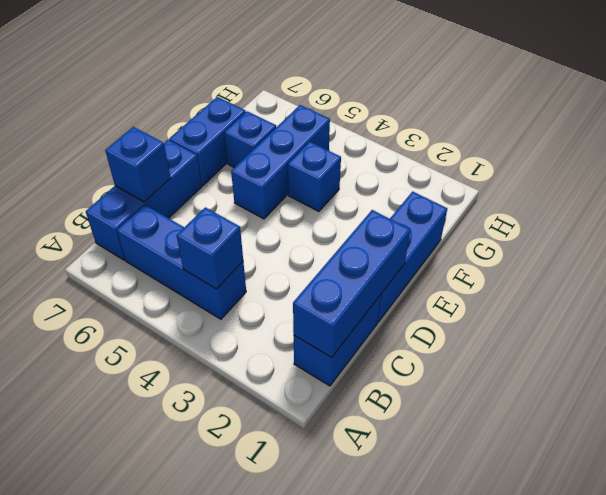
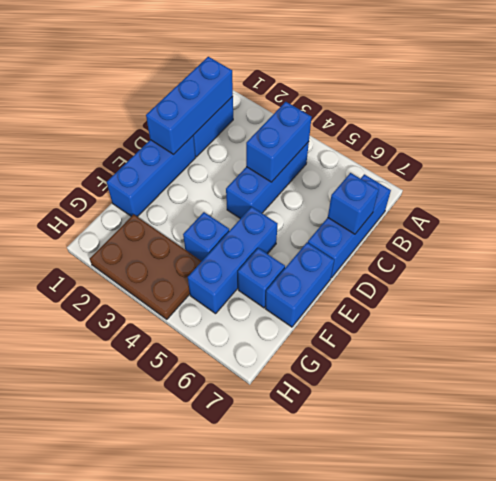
blue 1x3 brick [117,205,246,319] -> blue 1x3 brick turned to [226,142,309,219]
blue 1x1 brick [177,207,243,289] -> blue 1x2 brick [246,102,312,182]
none -> brown 2x3 plate [90,214,202,319]

